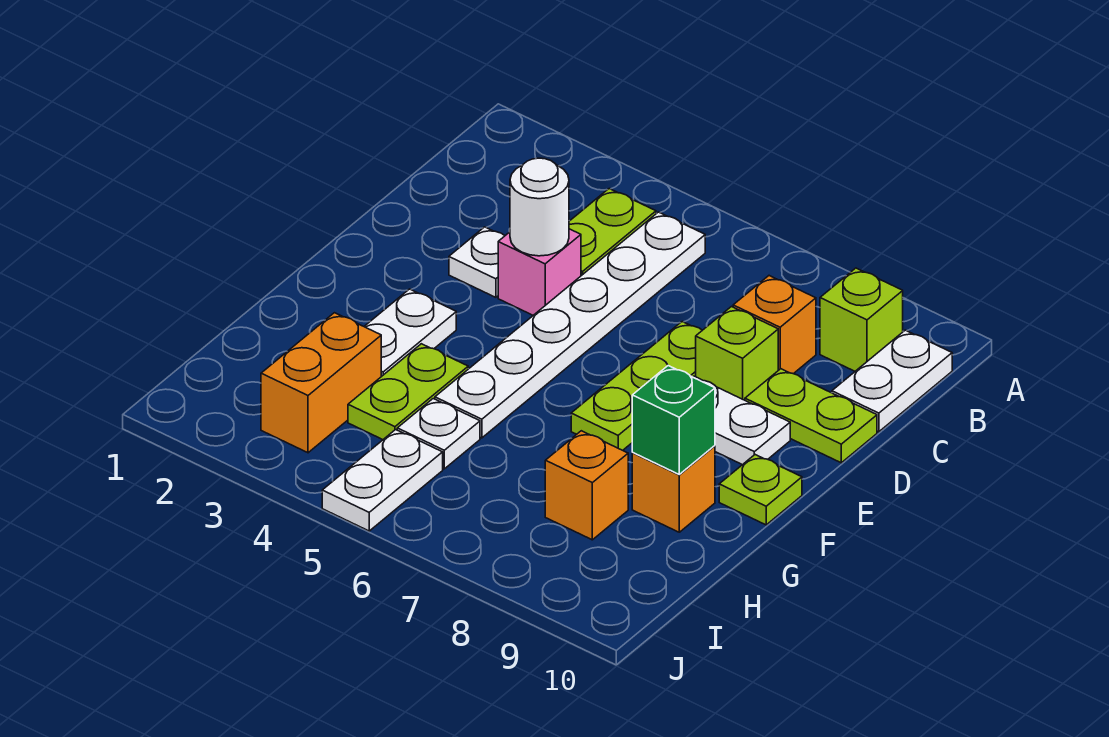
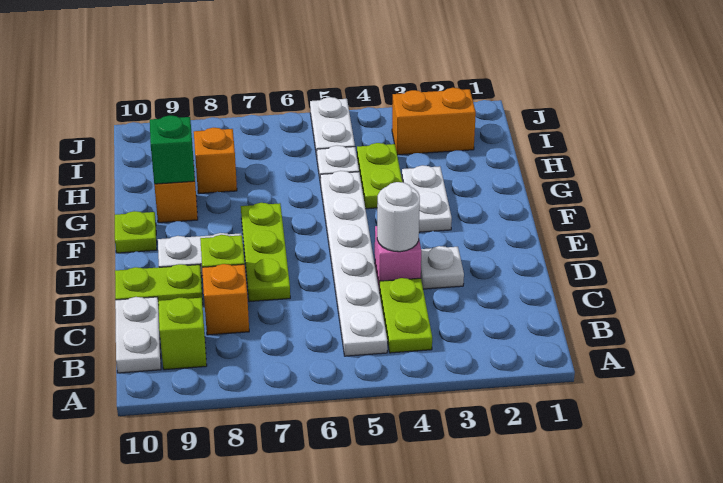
orange 1x2 brick [261,313,381,453] -> orange 1x2 brick turned to [392,88,476,155]

